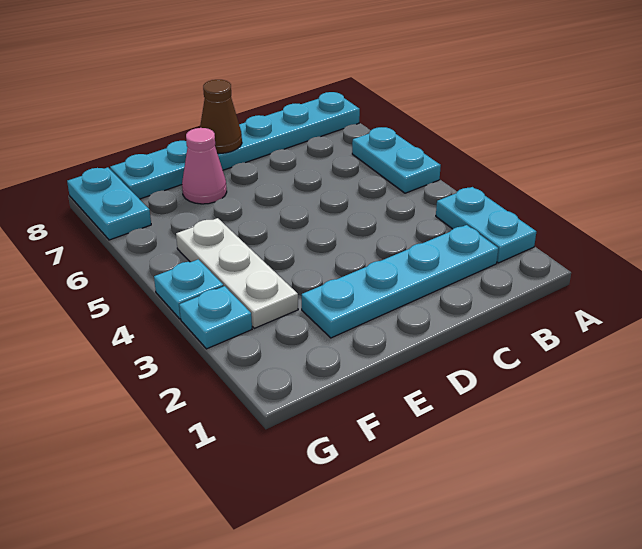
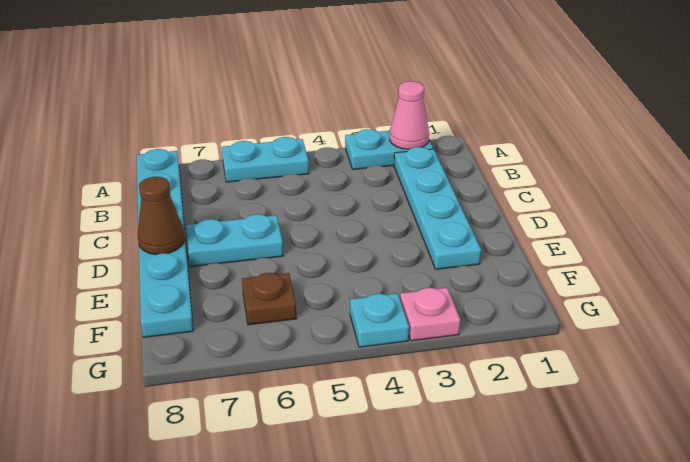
pink 1x1 cone [182,128,227,204] -> pink 1x1 cone moved to [390,81,429,149]
white 1x3 plate [176,218,298,328] -> none
none -> brown 1x1 plate [242,273,297,325]
cyan 1x1 plate [179,286,252,349] -> pink 1x1 plate [400,288,461,341]
cyan 1x2 plate [67,167,151,240] -> cyan 1x2 plate moved to [186,214,283,267]

